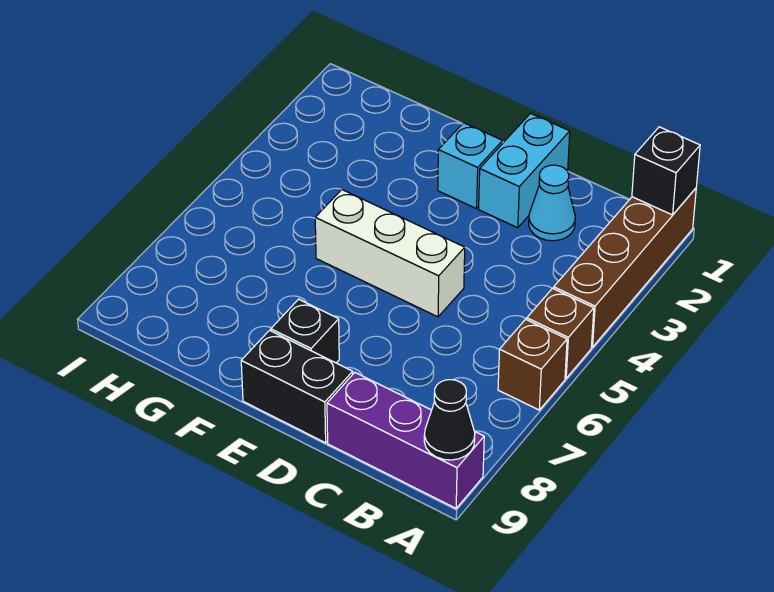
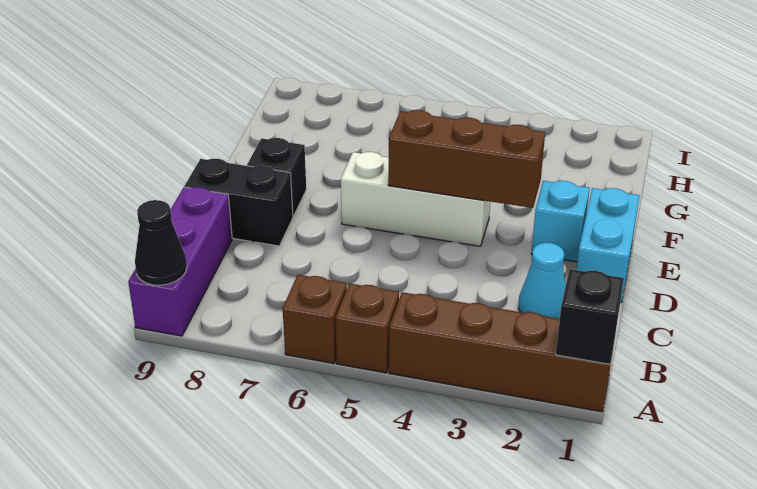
cyan 1x2 brick [479,113,570,228] -> cyan 1x2 brick turned to [576,188,640,303]
white 1x3 brick [315,190,465,317] -> white 1x3 brick turned to [341,152,490,246]
black 1x2 brick [241,330,353,443] -> black 1x2 brick turned to [184,159,293,246]
none -> brown 1x3 brick [388,110,545,208]

